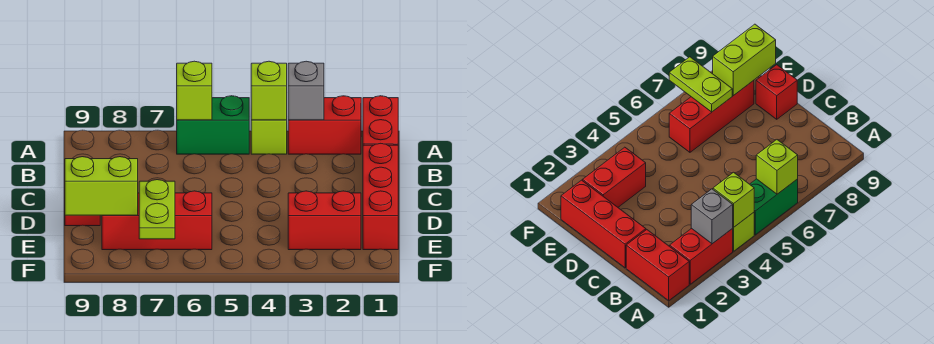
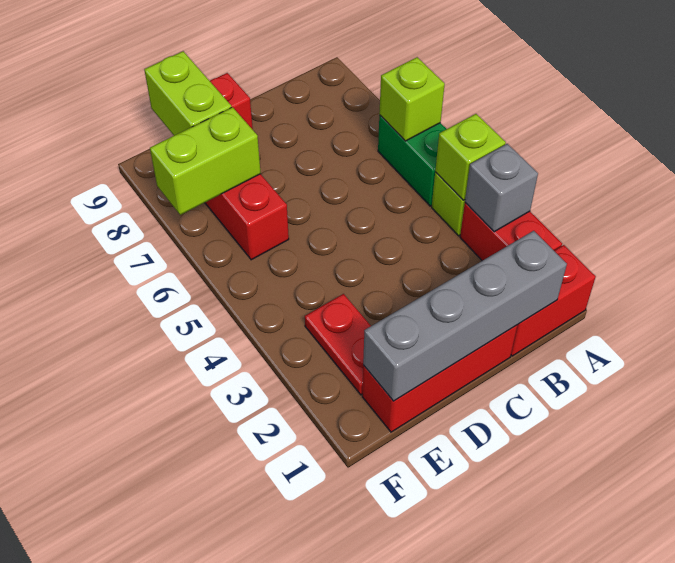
none -> grey 1x4 brick [363,231,567,401]
red 1x2 brick [288,191,361,250] -> red 1x2 plate [305,294,371,395]
lime 1x2 plate [139,180,175,239] -> lime 1x2 brick [150,107,261,215]

